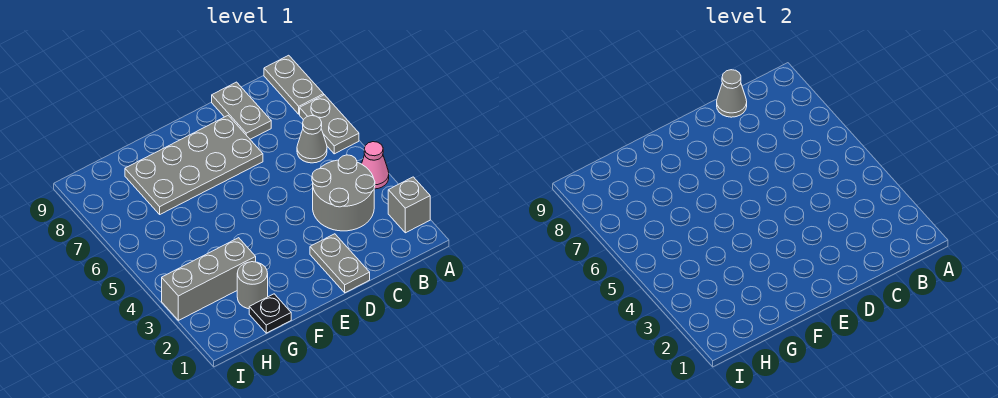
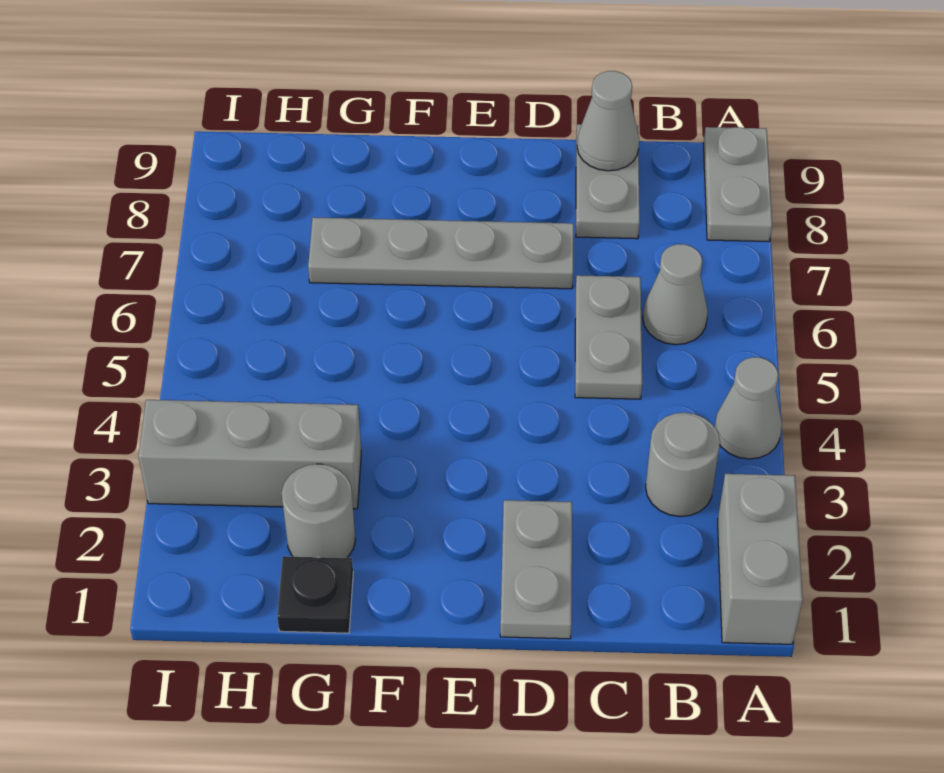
grey 1x1 brick [388,177,430,233] -> grey 1x2 brick [718,474,803,644]
pink 1x1 cone [362,142,389,189] -> grey 1x1 cone [715,357,782,459]
grey 1x2 plate [300,95,359,154] -> grey 1x2 plate moved to [575,275,642,399]
grey 2x2 round brick [312,155,375,231] -> grey 1x1 round brick [646,412,720,517]
grey 2x4 plate [125,116,263,214] -> grey 1x4 plate [308,217,574,289]

